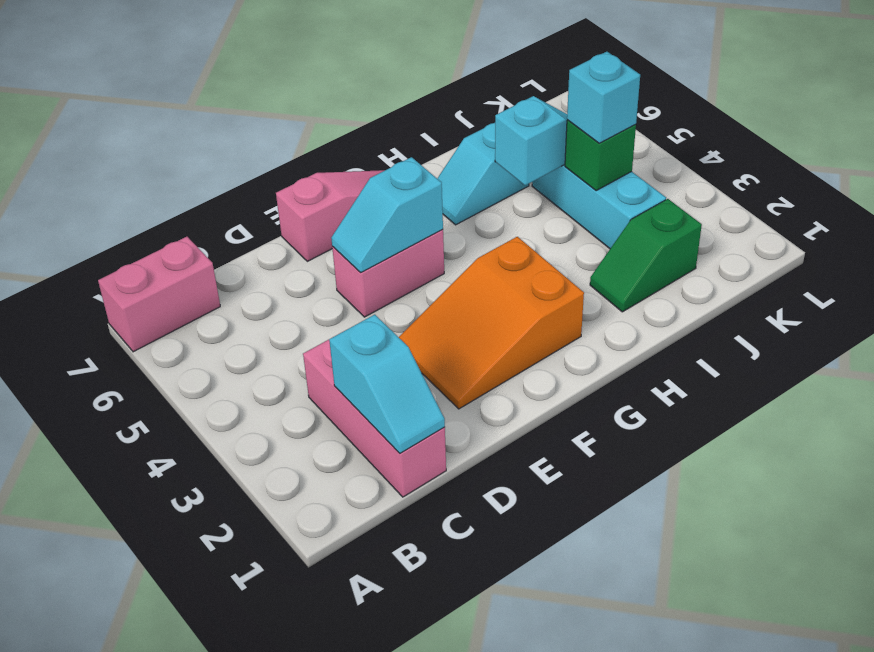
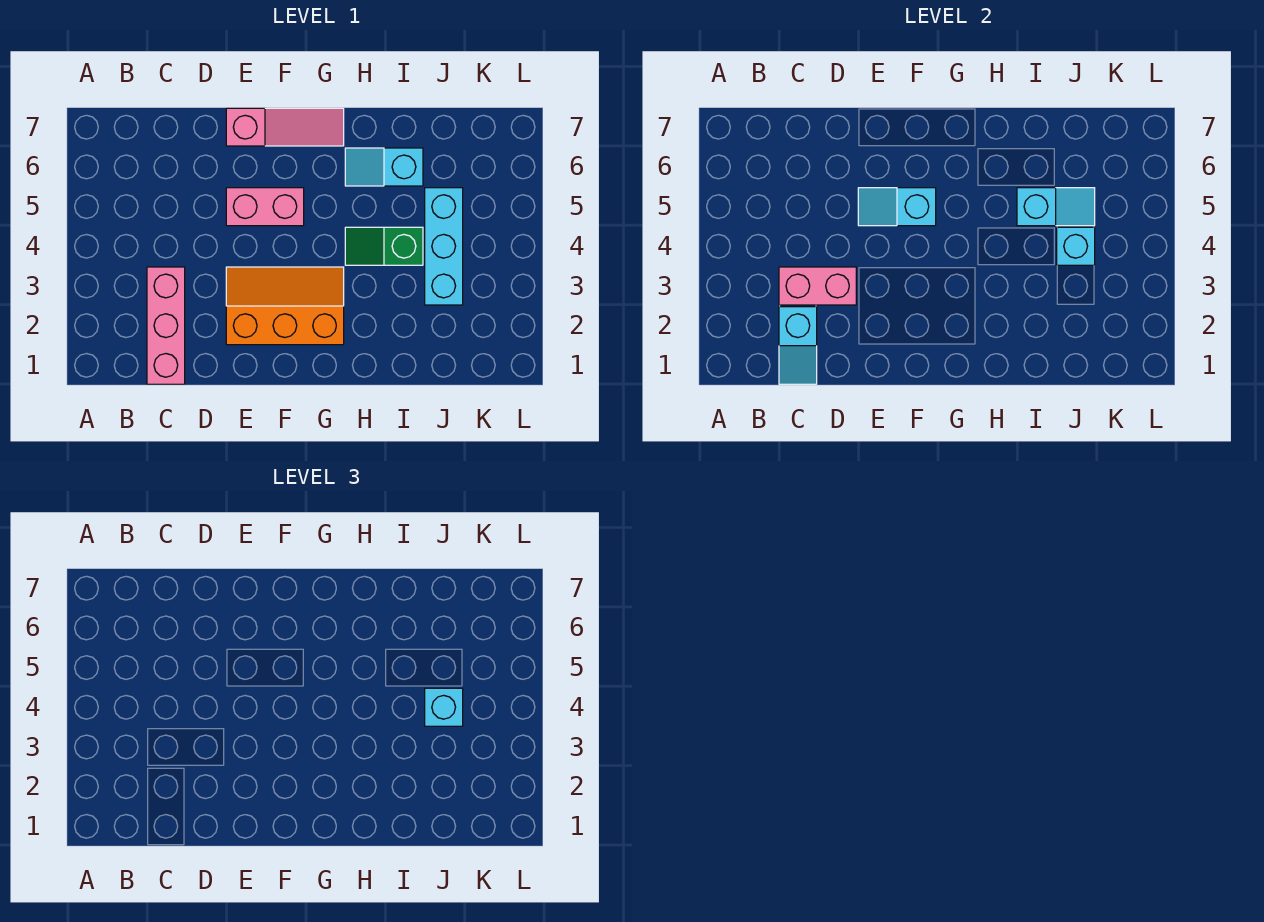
pink 1x2 brick [98,237,220,352] -> pink 1x2 brick moved to [779,267,856,305]
orange 2x3 slope [399,237,584,409] -> orange 2x3 slope turned to [226,267,344,345]
green 1x2 slope [590,199,702,312] -> green 1x2 slope moved to [345,227,423,265]
green 1x1 brick [565,120,636,191] -> cyan 1x1 brick [1057,227,1095,265]

